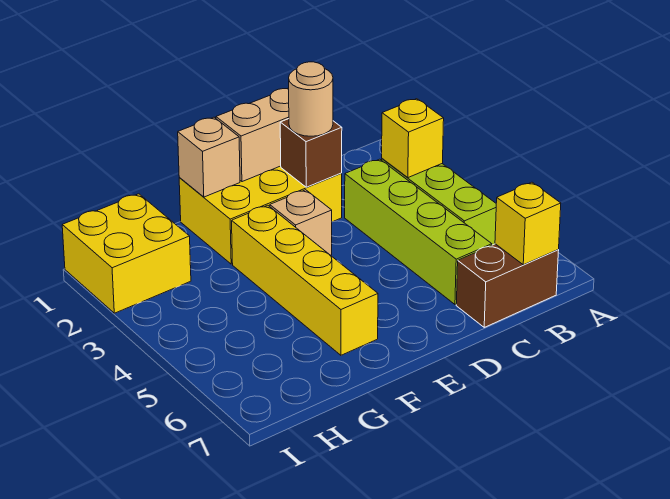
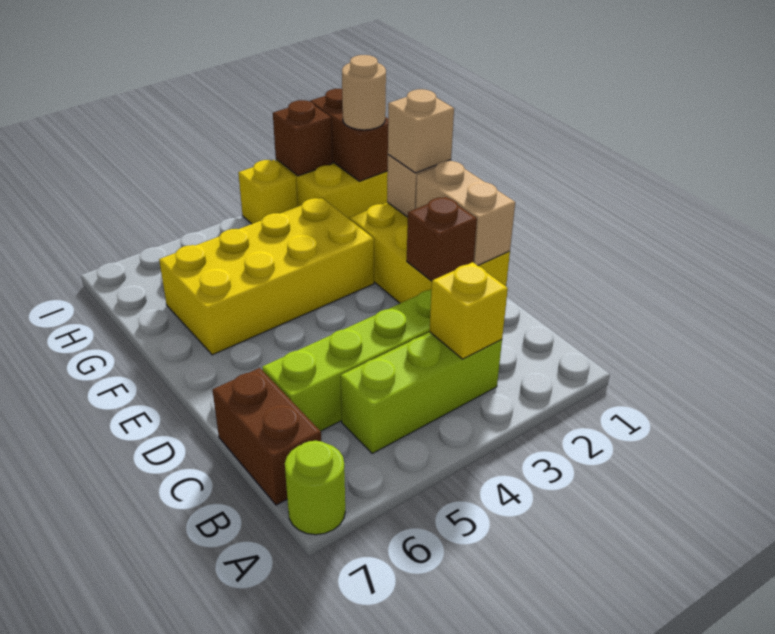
none -> lime 1x1 round brick [285,441,345,535]
yellow 1x1 brick [495,182,561,265] -> yellow 1x1 brick moved to [238,160,298,224]
tan 1x1 round brick [289,62,333,136] -> tan 1x1 round brick moved to [342,55,386,130]
tan 1x1 brick [270,190,332,255] -> tan 1x1 brick moved to [388,89,454,173]
yellow 1x4 brick [232,205,378,355] -> yellow 2x4 brick [159,198,374,355]
none -> brown 1x2 brick [310,89,388,181]
none -> brown 1x1 brick [273,100,333,176]

